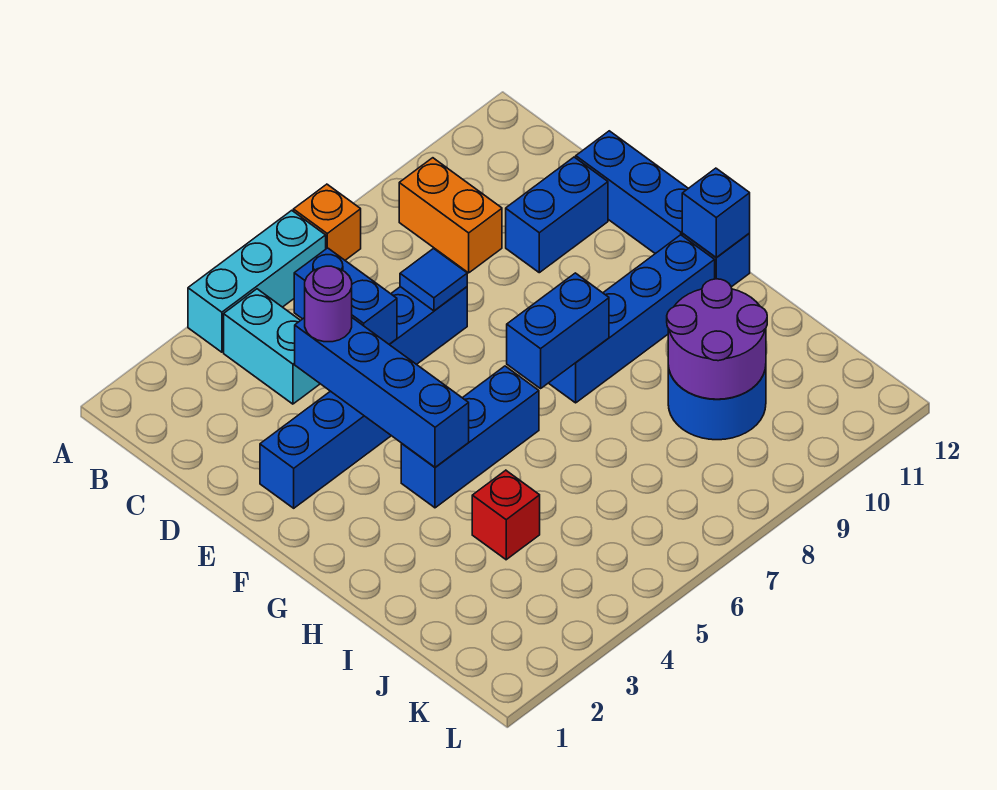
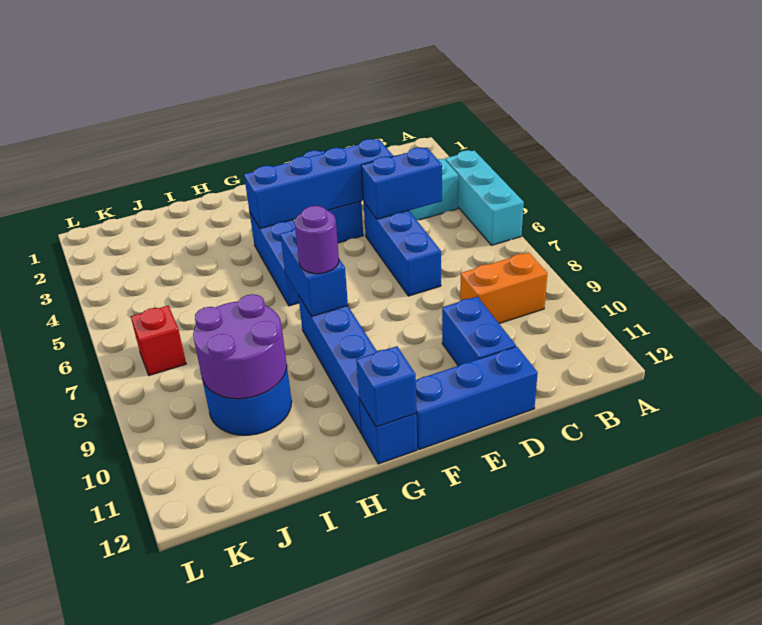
orange 1x1 brick [293,184,361,260] -> none
purple 1x1 round brick [305,266,352,342] -> purple 1x1 round brick moved to [295,206,339,274]
blue 1x1 tile [400,249,467,311] -> none
red 1x1 brick [472,470,540,560] -> red 1x1 brick moved to [131,306,186,376]

